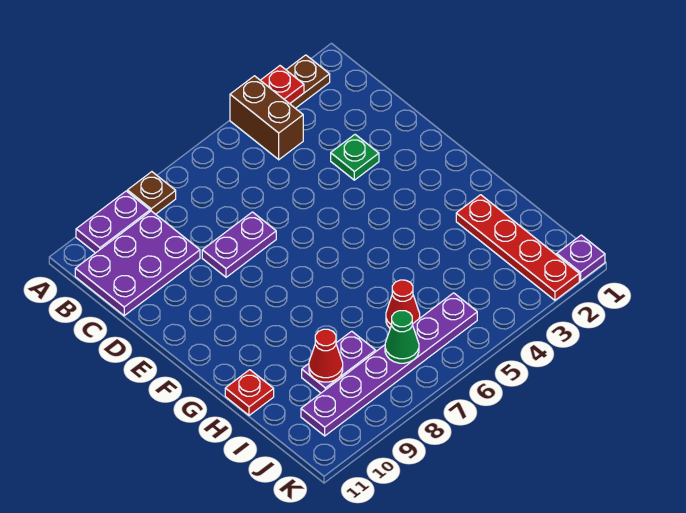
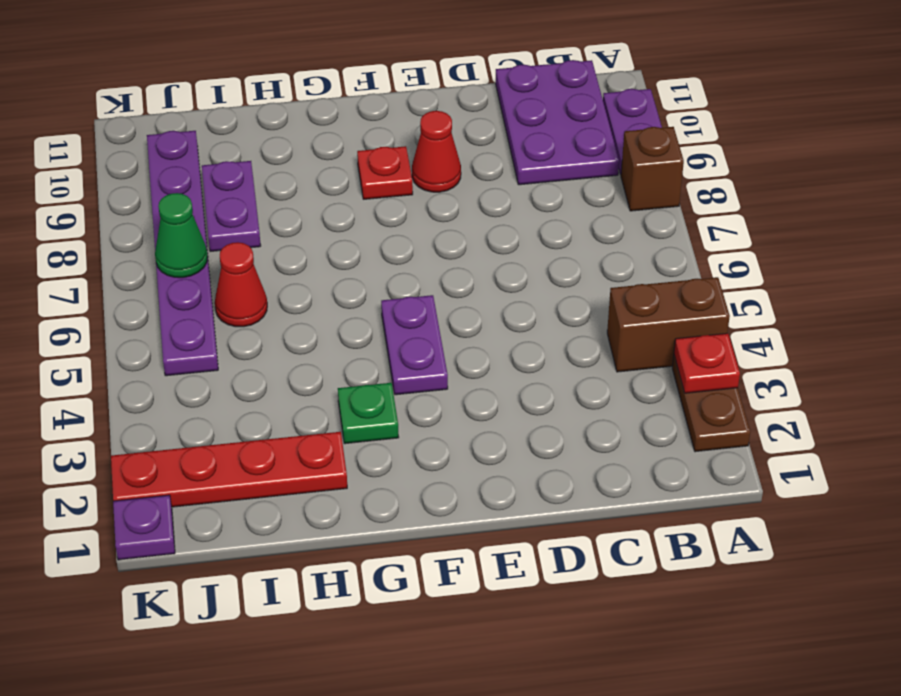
brown 1x1 plate [127,172,176,214] -> brown 1x1 brick [621,127,684,211]
green 1x1 plate [331,135,379,180] -> green 1x1 plate moved to [338,383,399,444]
purple 1x2 plate [202,212,276,277] -> purple 1x2 plate moved to [381,295,448,395]
red 1x1 plate [225,370,274,415] -> red 1x1 plate moved to [357,146,413,199]
red 1x1 cone [309,329,343,382] -> red 1x1 cone moved to [412,111,461,192]

